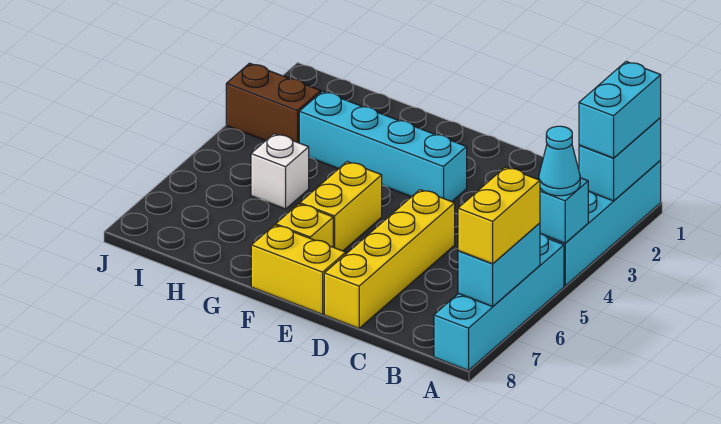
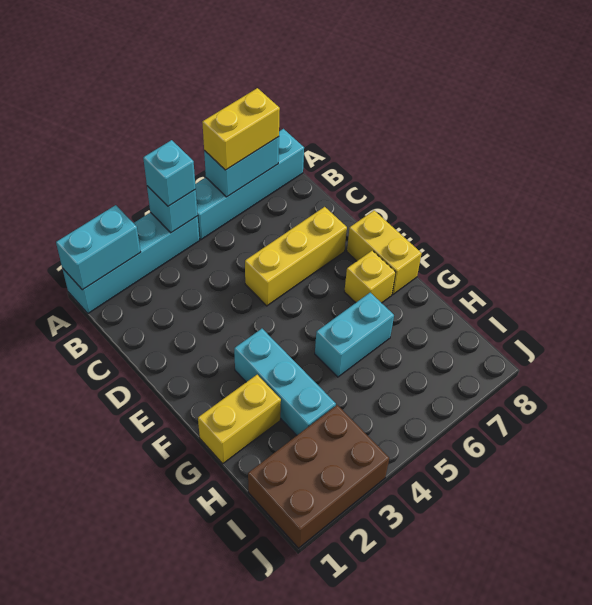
cyan 1x2 brick [579,61,661,158] -> cyan 1x2 brick moved to [315,293,394,377]
cyan 1x1 cone [539,126,580,196] -> cyan 1x1 brick [143,140,196,206]
yellow 1x4 brick [324,190,455,328] -> yellow 1x3 brick [245,207,347,306]
cyan 1x4 brick [299,91,467,202] -> cyan 1x3 brick [234,329,336,435]
yellow 1x2 brick [300,162,382,251] -> yellow 1x2 brick moved to [198,375,281,464]
white 1x1 brick [251,134,309,209] -> none
brown 1x2 brick [226,63,321,143] -> brown 2x3 brick [248,405,389,548]

